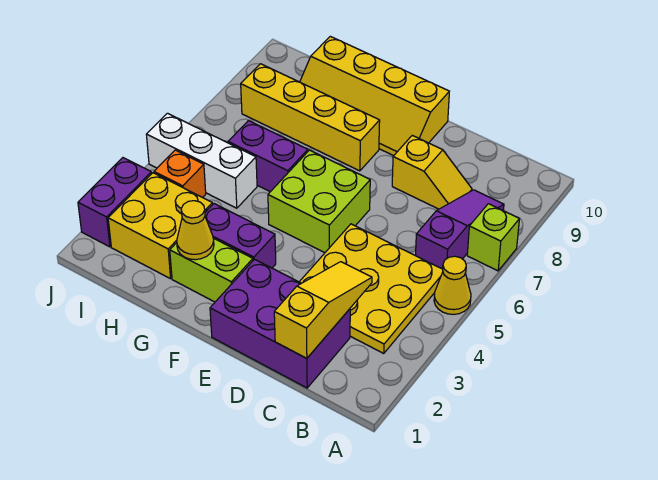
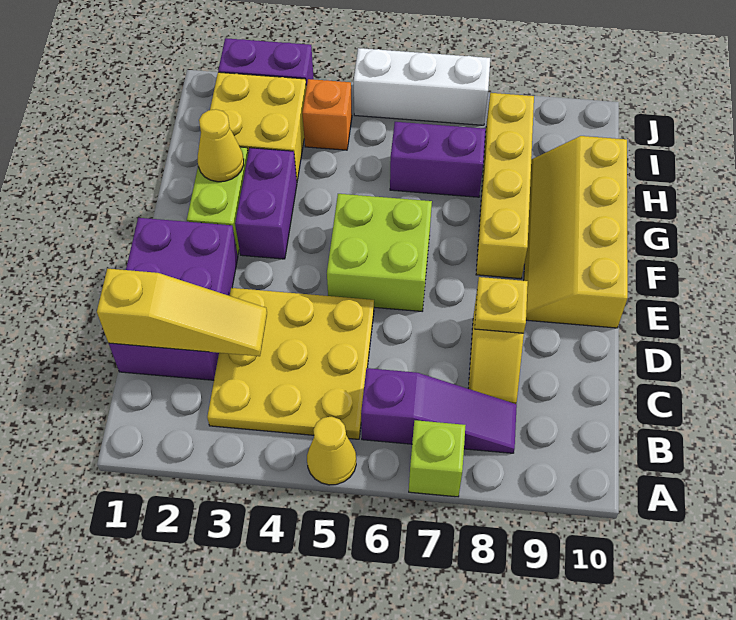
none -> yellow 1x1 plate [475,277,528,333]
purple 1x2 brick [228,121,308,192] -> purple 1x2 brick turned to [390,122,486,197]
white 1x3 brick [146,113,257,208] -> white 1x3 brick turned to [353,48,490,125]

